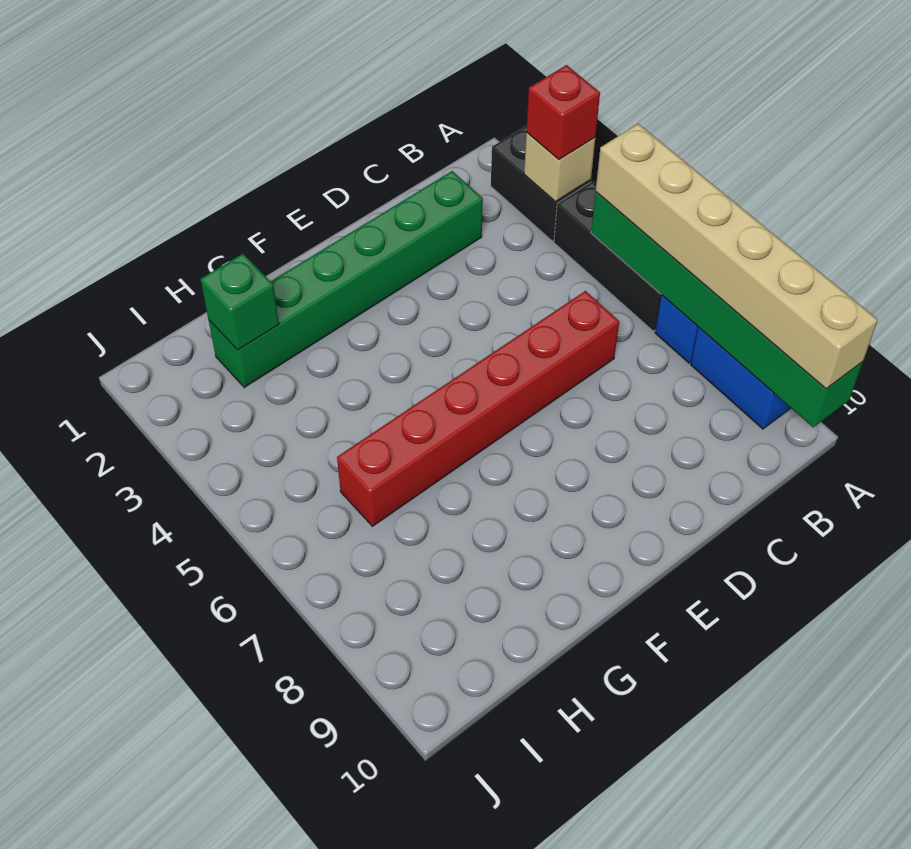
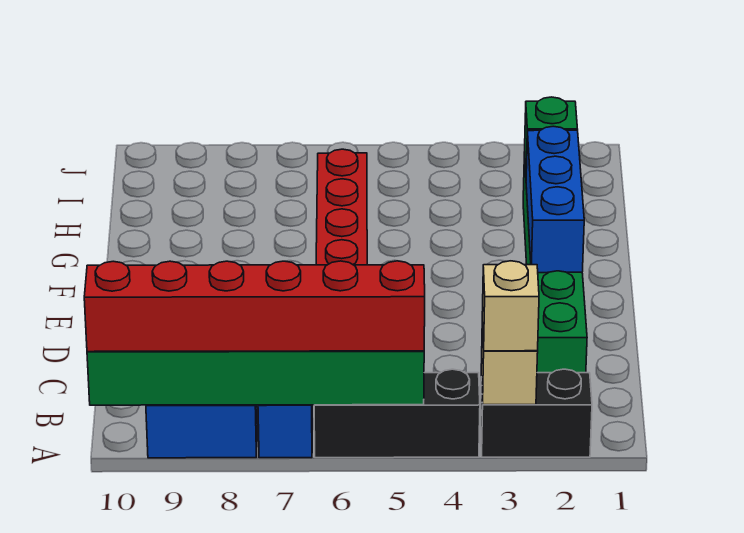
red 1x1 brick [526,65,600,160] -> tan 1x1 brick [482,261,539,351]
tan 1x6 brick [596,124,878,389] -> red 1x6 brick [84,261,425,352]
none -> blue 1x3 brick [526,126,584,273]

